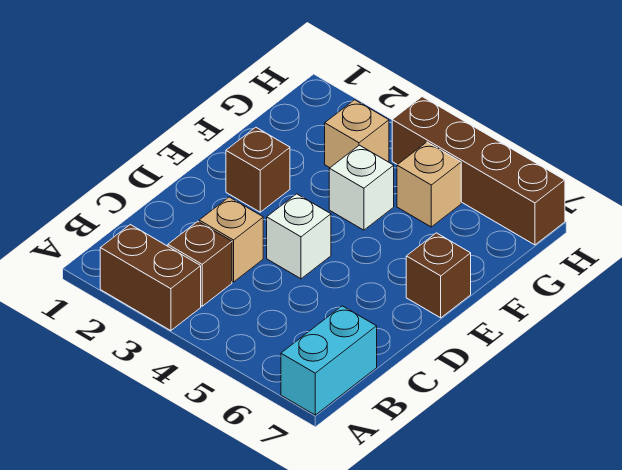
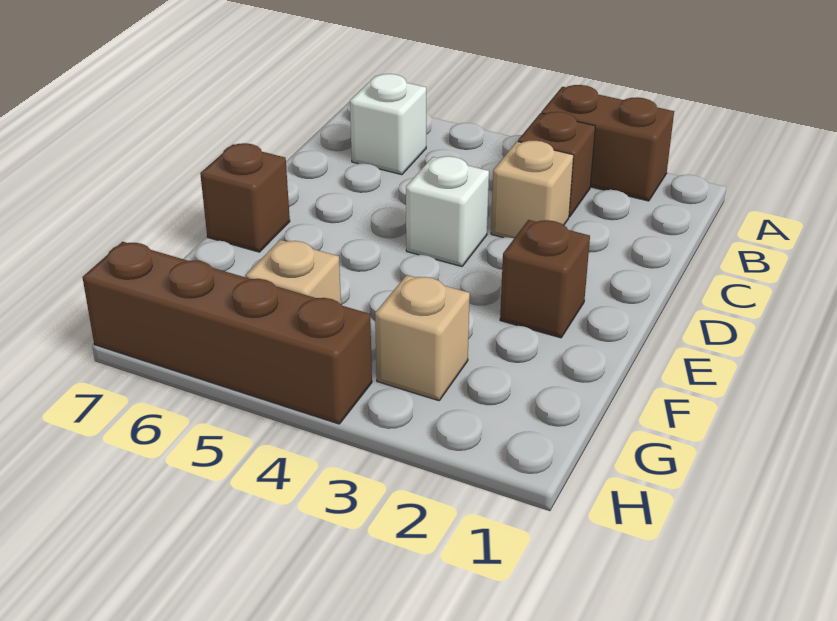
cyan 1x2 brick [281,306,377,415] -> none
white 1x1 brick [329,145,394,230] -> white 1x1 brick moved to [350,74,426,175]

